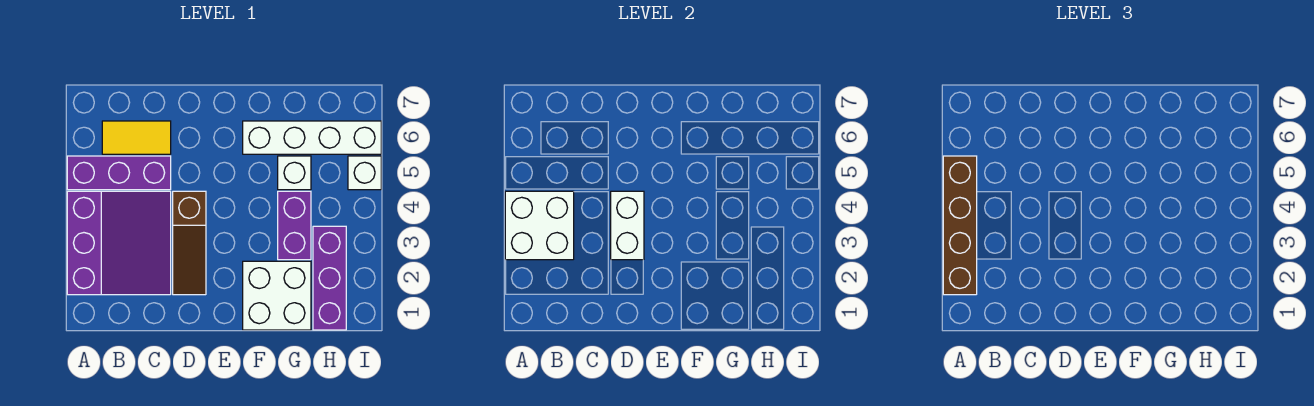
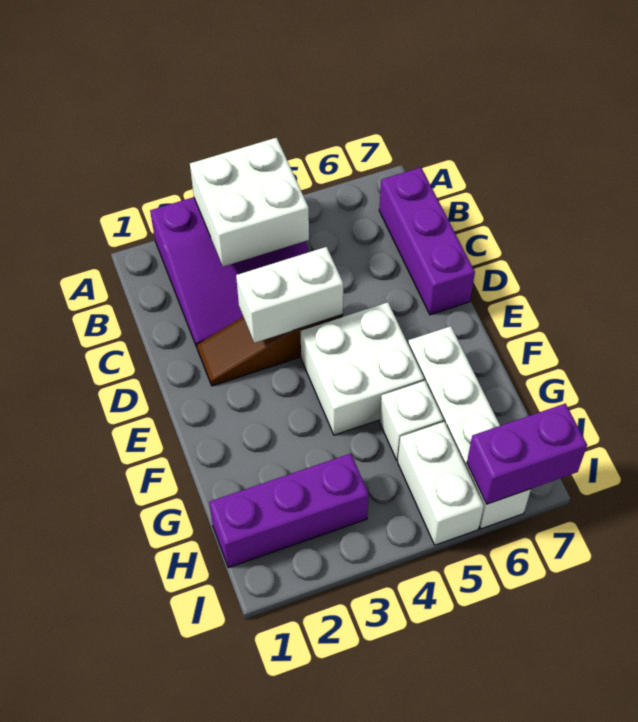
brown 1x4 brick [943,156,977,295] -> none
purple 1x3 brick [67,156,171,190] -> purple 1x3 brick moved to [379,167,475,315]
yellow 1x2 tile [102,121,171,154] -> none
white 2x2 brick [243,261,311,330] -> white 2x2 brick moved to [301,302,424,435]
purple 1x2 brick [278,191,311,260] -> purple 1x2 brick moved to [467,404,587,504]
white 1x1 brick [348,156,381,190] -> white 1x2 brick [398,422,484,545]

